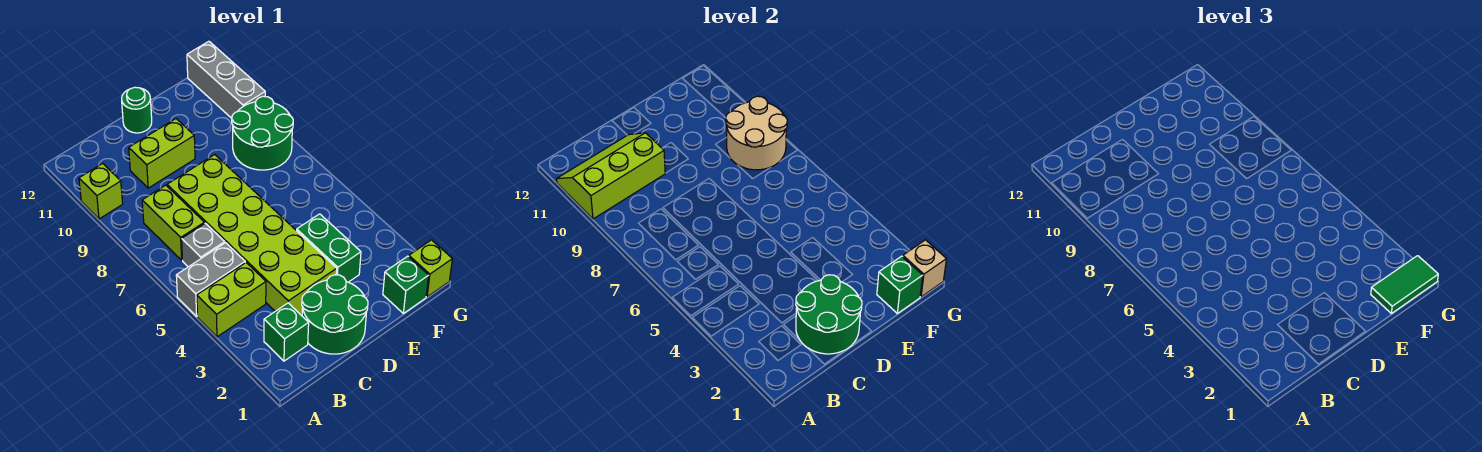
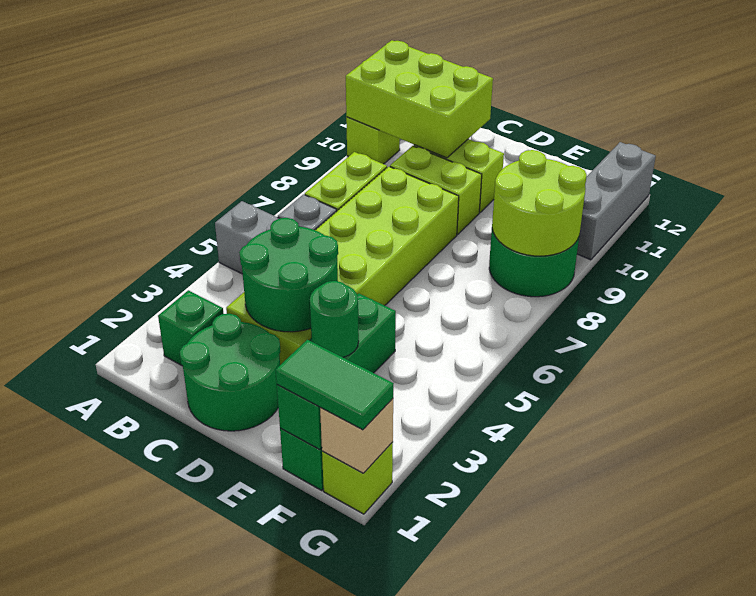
lime 1x2 brick [197,263,266,337] -> lime 1x2 brick moved to [390,146,482,234]
lime 2x3 slope [557,133,665,219] -> lime 2x3 brick [346,40,493,158]
green 2x2 round brick [796,275,862,354] -> green 2x2 round brick moved to [239,218,338,332]
green 1x1 round brick [122,87,152,133] -> green 1x1 round brick moved to [310,281,359,357]
tan 2x2 round brick [726,96,787,170] -> lime 2x2 round brick [492,150,587,256]

